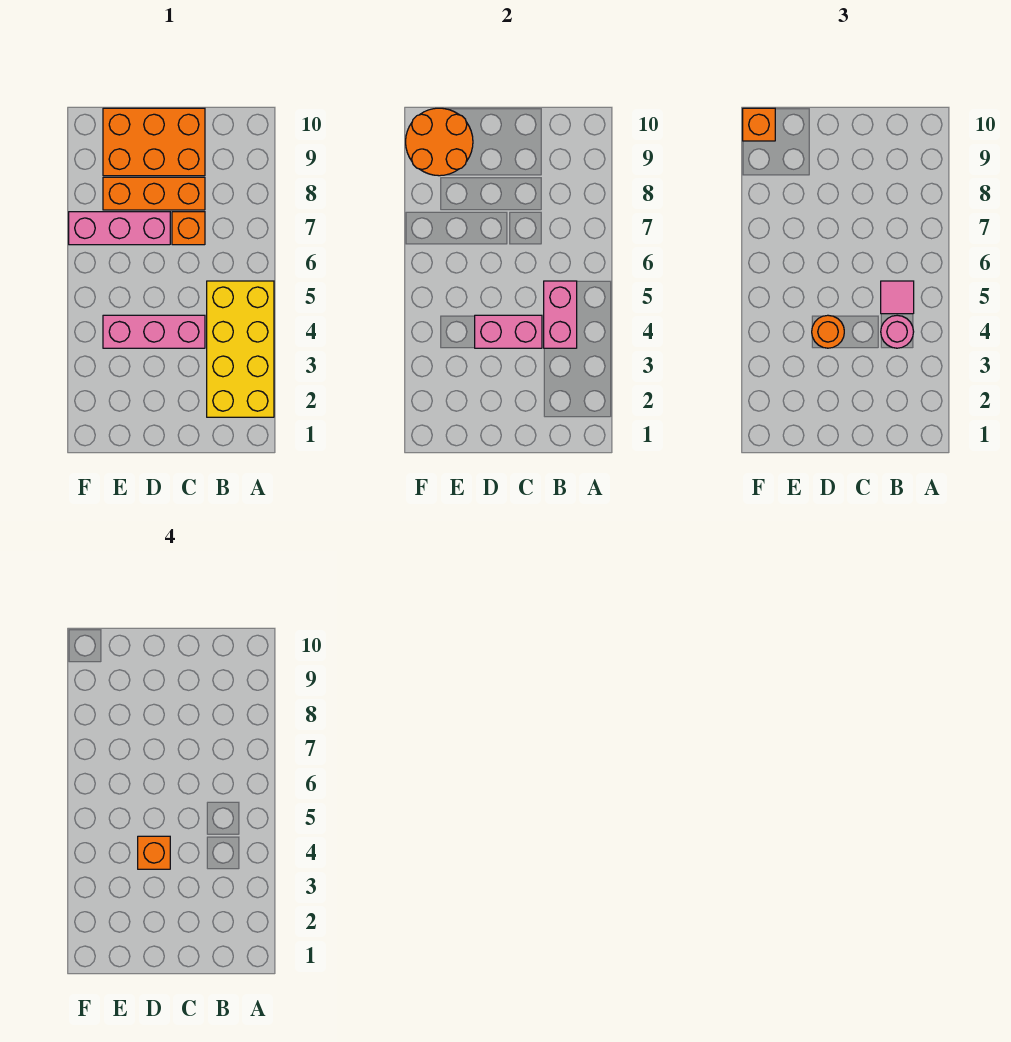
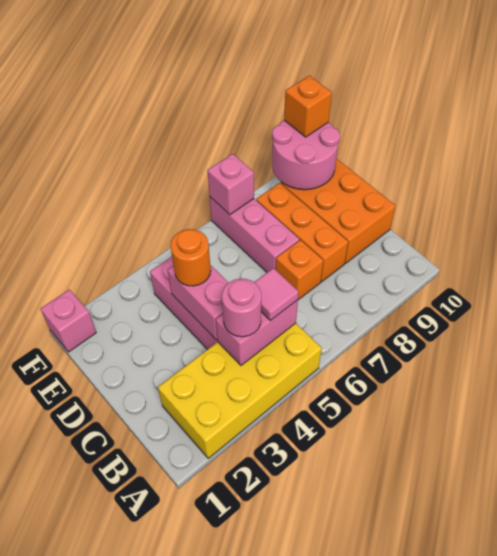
orange 1x1 brick [138,836,170,869] -> none
orange 2x2 round brick [406,108,473,176] -> pink 2x2 round brick [272,120,340,190]
none -> pink 1x1 brick [41,290,96,352]
none -> pink 1x1 brick [207,154,254,215]

